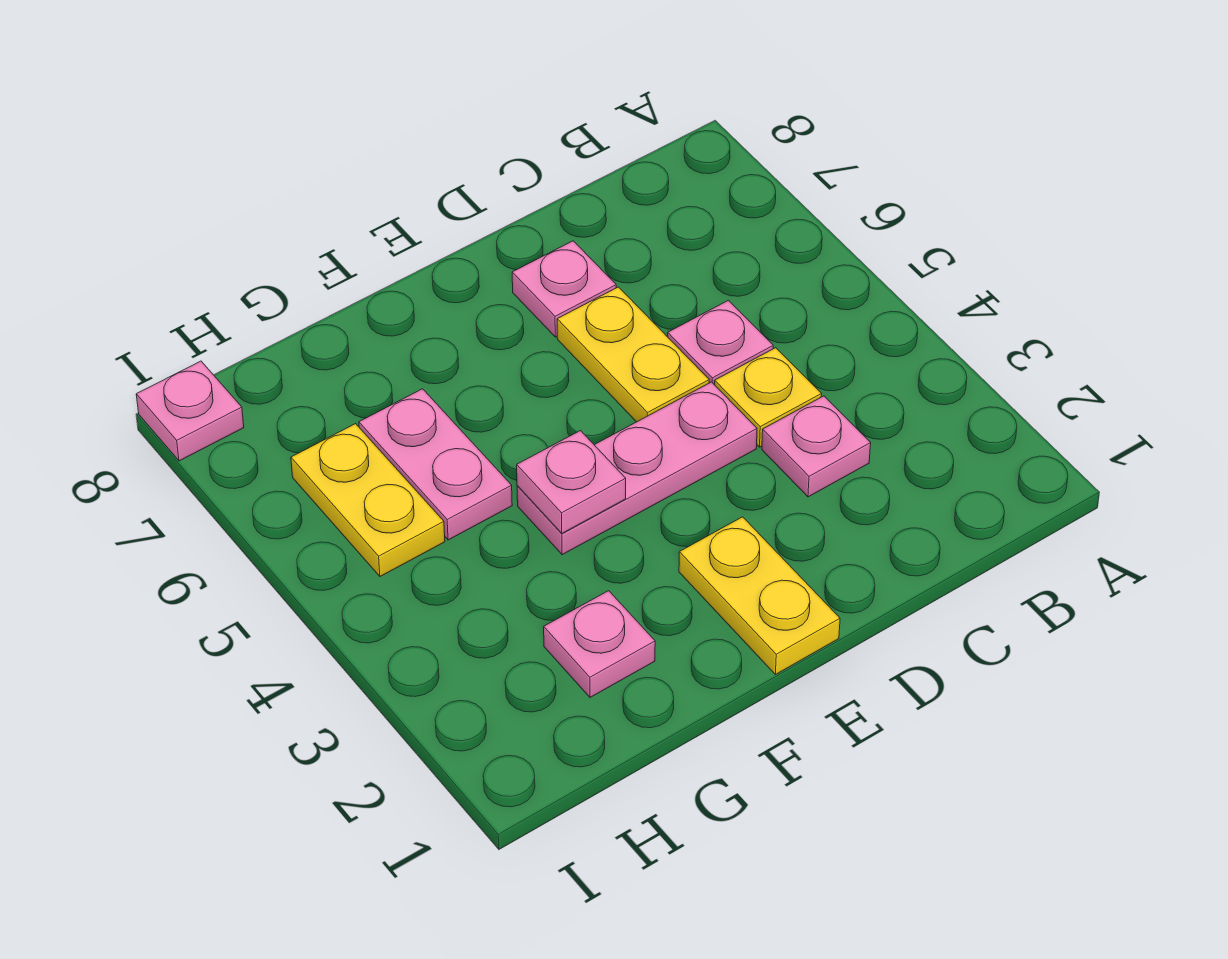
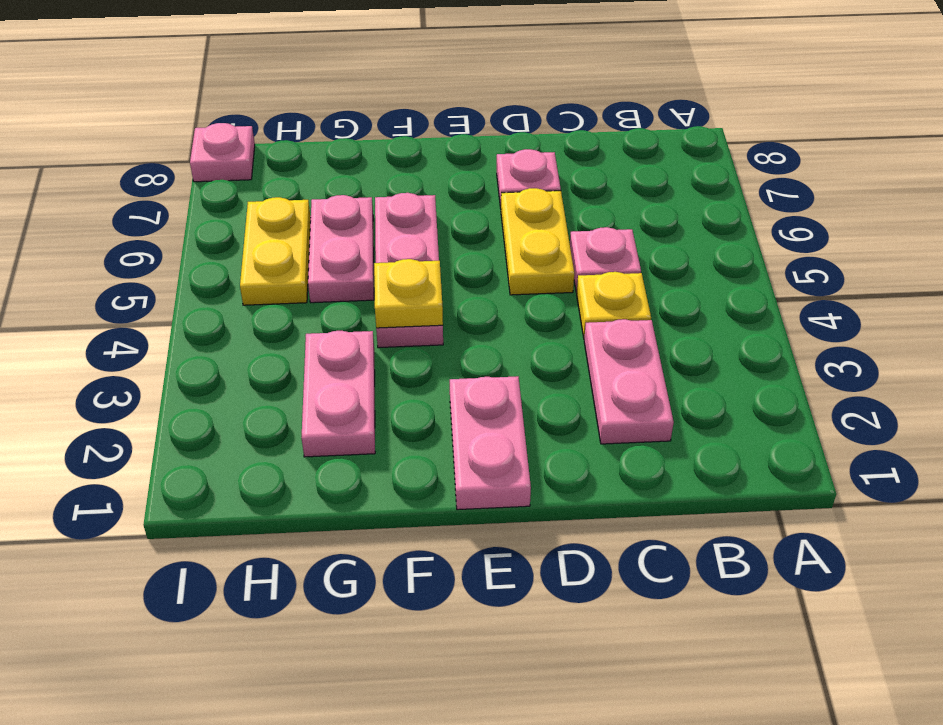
pink 1x1 plate [762,396,871,497] -> pink 1x2 plate [584,319,674,444]
pink 1x3 plate [517,382,757,555] -> pink 1x3 plate turned to [375,193,443,348]
yellow 1x2 plate [679,517,840,675] -> pink 1x2 plate [450,376,531,510]
pink 1x1 plate [517,431,626,533] -> yellow 1x1 plate [374,259,443,328]
pink 1x1 plate [544,591,655,697] -> pink 1x2 plate [301,331,375,457]

